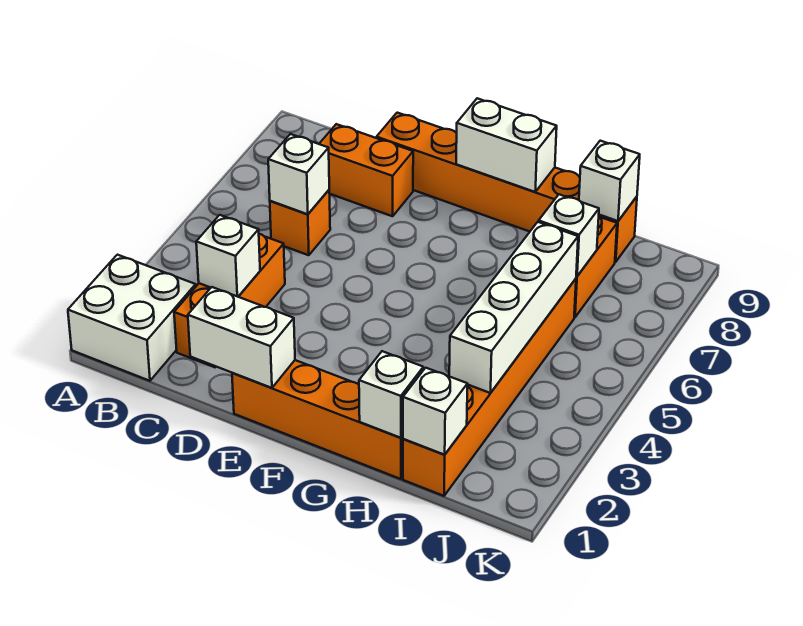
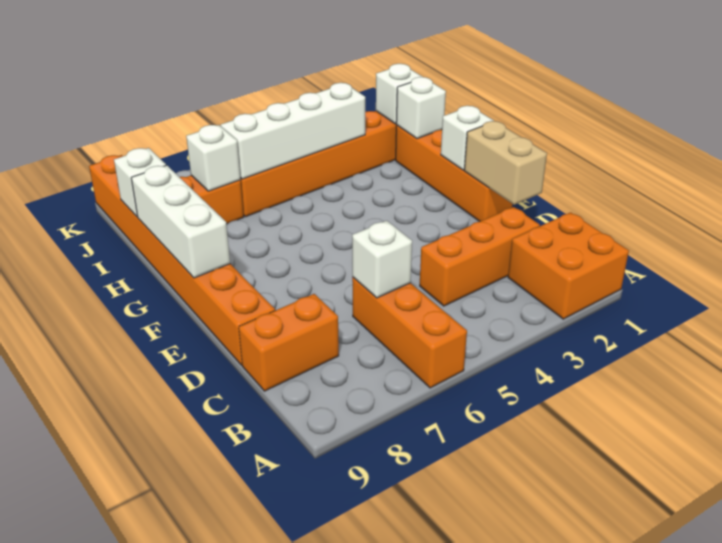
white 2x2 brick [68,255,196,381] -> orange 2x2 brick [508,212,629,319]
white 1x1 brick [196,215,260,297] -> white 1x1 brick moved to [441,106,494,170]
orange 1x1 brick [270,190,330,255] -> orange 1x3 brick [352,277,467,388]
orange 1x2 brick [319,124,413,216] -> orange 1x2 brick turned to [239,294,339,391]
white 1x2 brick [188,287,295,388] -> tan 1x2 brick [464,121,547,205]
orange 1x6 brick [377,113,637,262] -> orange 1x8 brick [89,155,275,365]
white 1x2 brick [456,98,557,192] -> white 1x3 brick [131,165,230,278]

